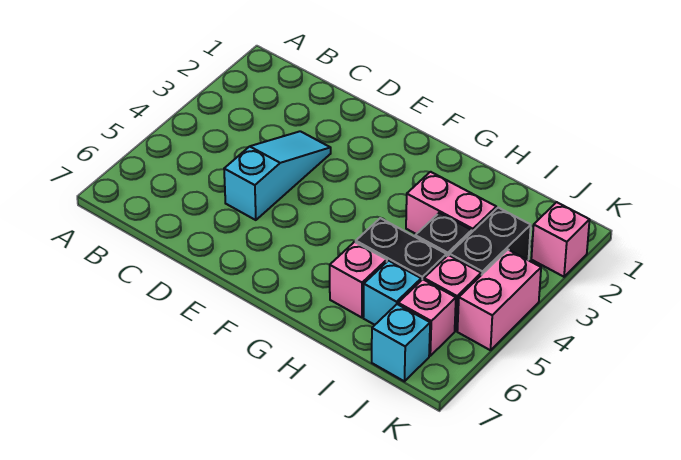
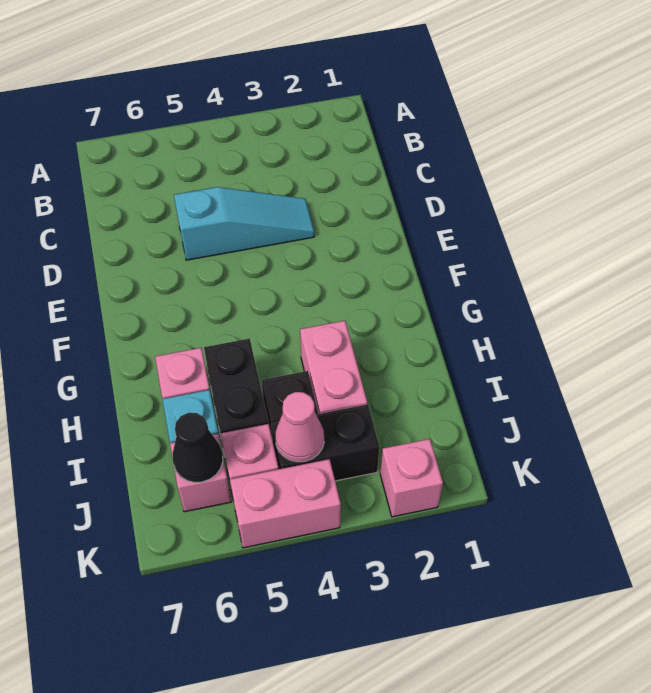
none -> pink 1x1 cone [275,392,324,462]
none -> black 1x1 cone [173,413,223,482]
cyan 1x1 brick [372,304,430,381] -> none

